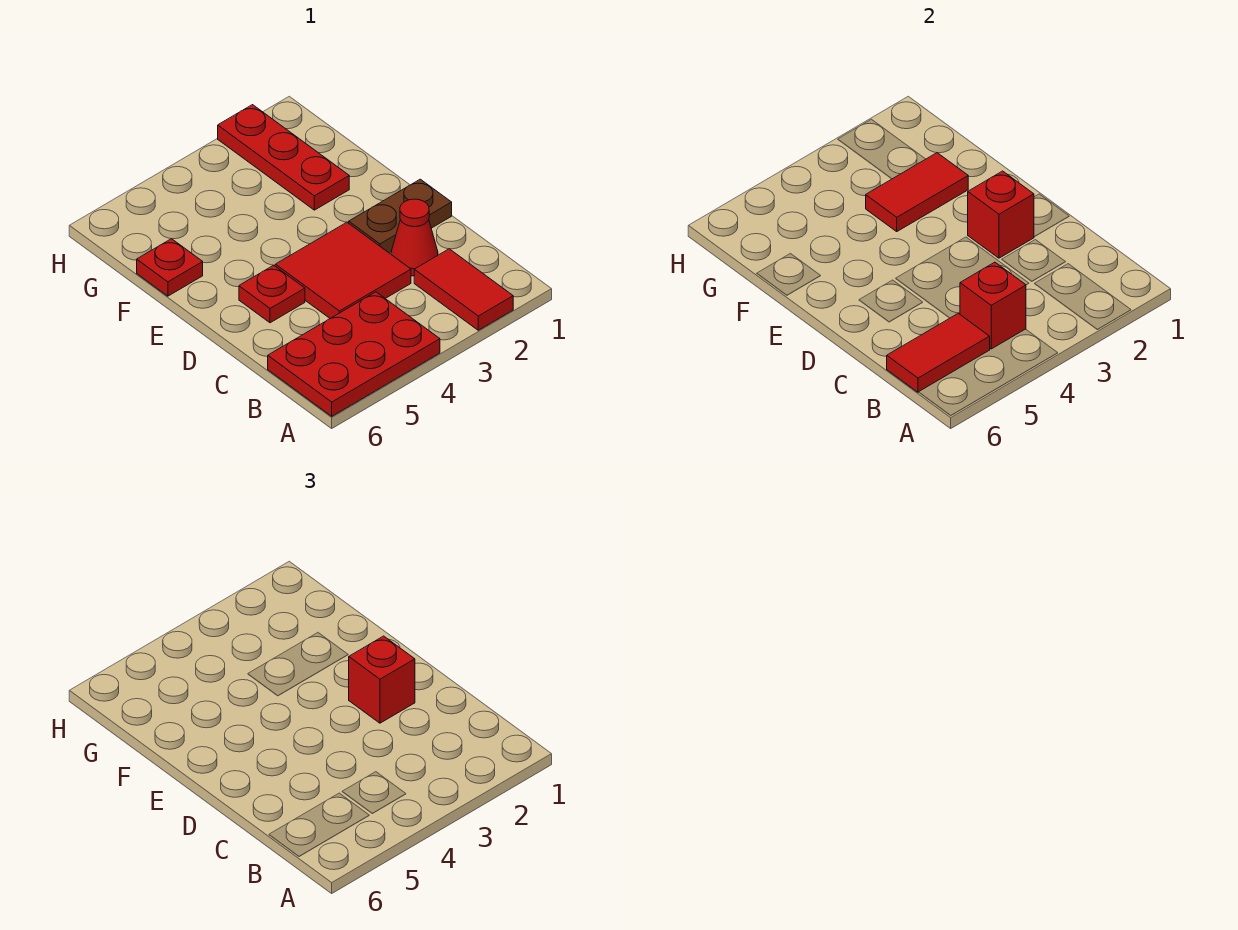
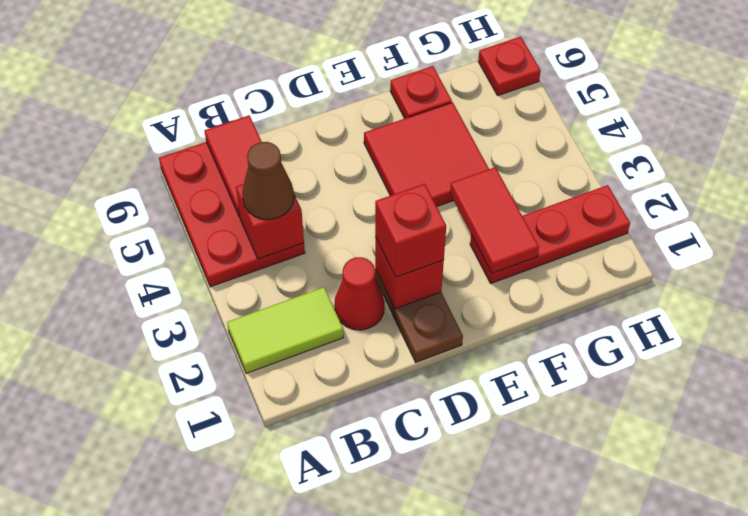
red 1x2 tile [414,249,513,330] -> lime 1x2 tile [227,287,343,373]
none -> brown 1x1 cone [242,142,294,219]
red 2x2 tile [275,222,411,319] -> red 2x2 tile moved to [364,102,489,206]
red 1x1 plate [239,265,305,323] -> red 1x1 plate moved to [478,37,541,96]

